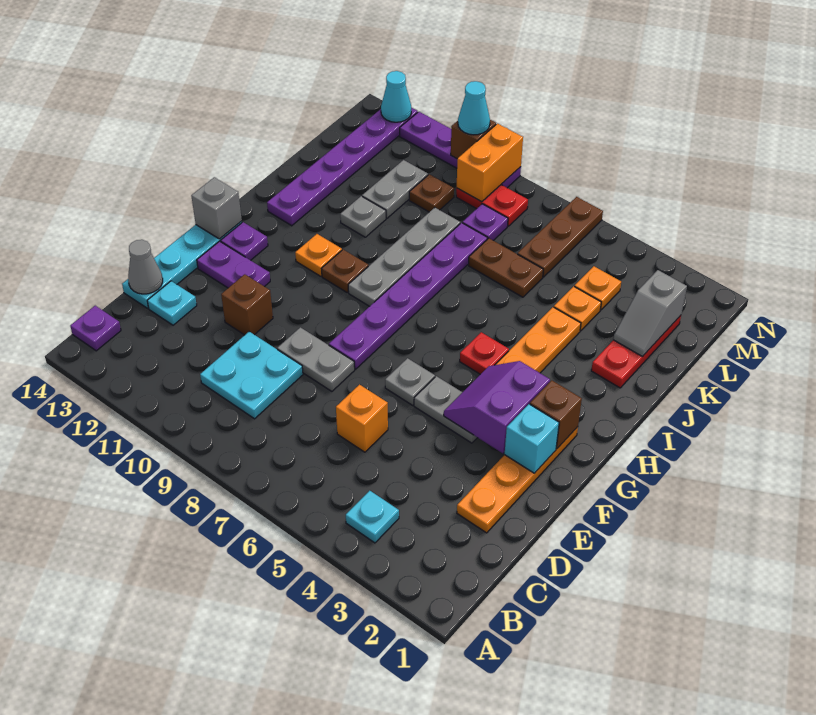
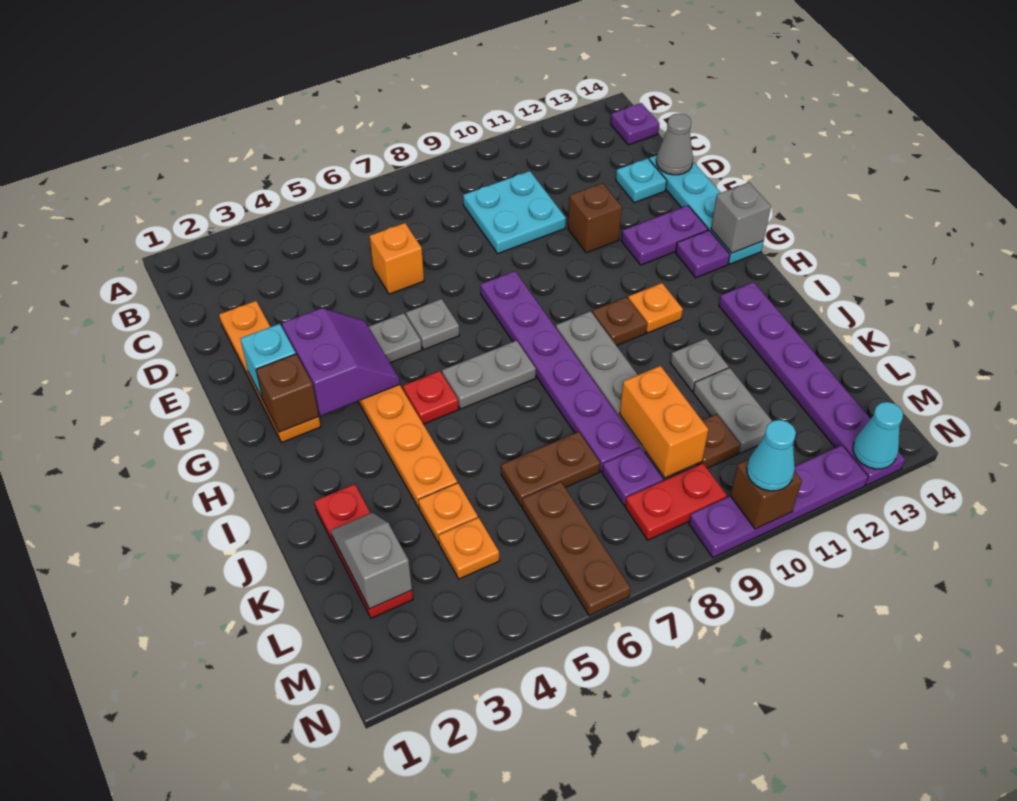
cyan 1x1 plate [346,491,399,543] -> none
grey 1x2 plate [277,327,355,391] -> grey 1x2 plate moved to [442,340,536,409]
orange 1x2 brick [457,124,523,202] -> orange 1x2 brick moved to [620,366,708,477]

